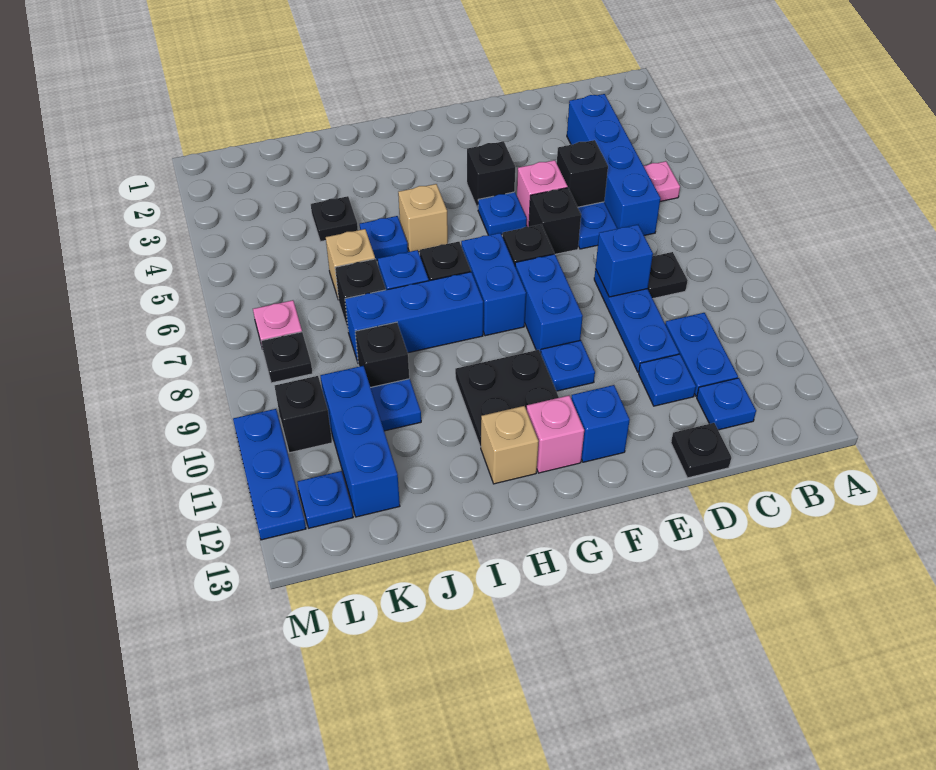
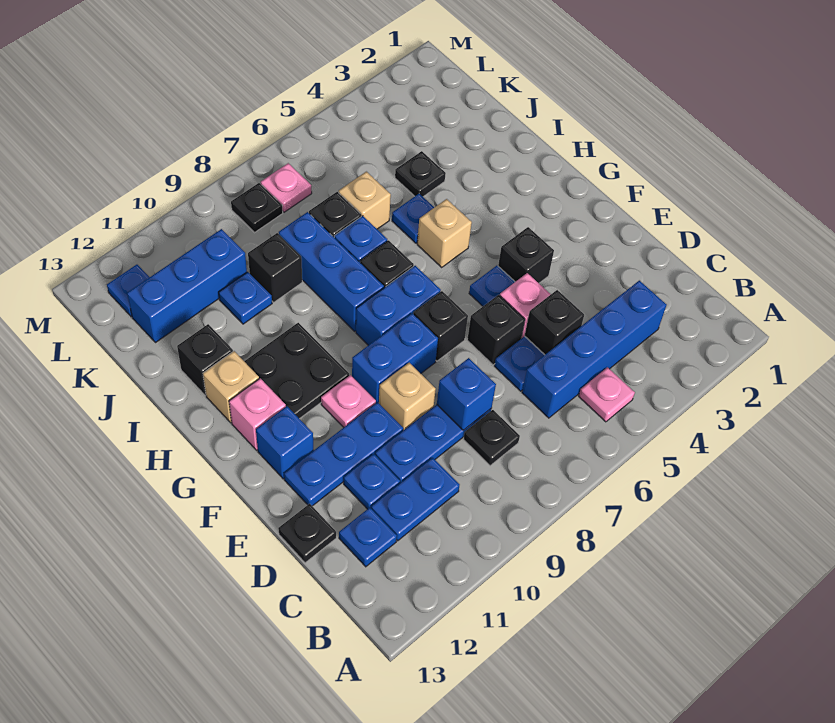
none -> tan 1x1 brick [379,363,436,430]
blue 1x1 plate [541,340,595,391] -> pink 1x1 plate [321,375,376,427]
black 1x1 brick [275,376,332,453] -> black 1x1 brick moved to [177,324,233,396]
blue 1x3 plate [233,409,306,540] -> blue 1x3 plate moved to [284,402,403,506]

